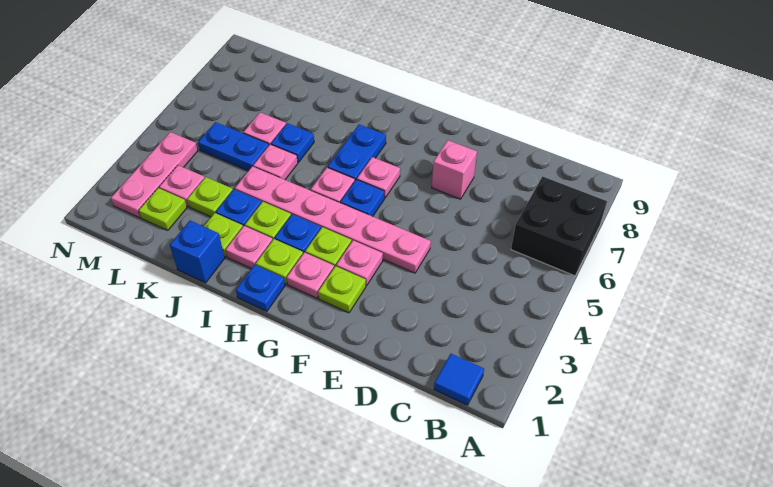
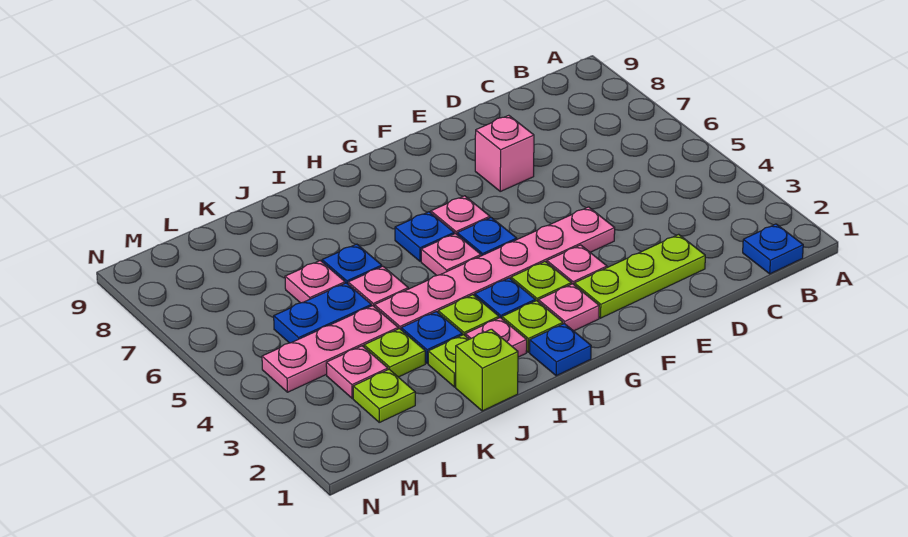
black 2x2 brick [511,176,607,276] -> none
blue 1x1 tile [434,354,484,405] -> blue 1x1 plate [743,224,803,274]
lime 1x1 plate [318,266,366,313] -> lime 1x3 plate [574,234,705,318]
blue 1x2 plate [328,124,386,180] -> blue 1x1 plate [395,212,454,261]
blue 1x1 brick [170,221,225,283] -> lime 1x1 brick [456,329,518,411]
pink 1x3 plate [111,132,198,218] -> pink 1x3 plate turned to [262,306,398,392]

